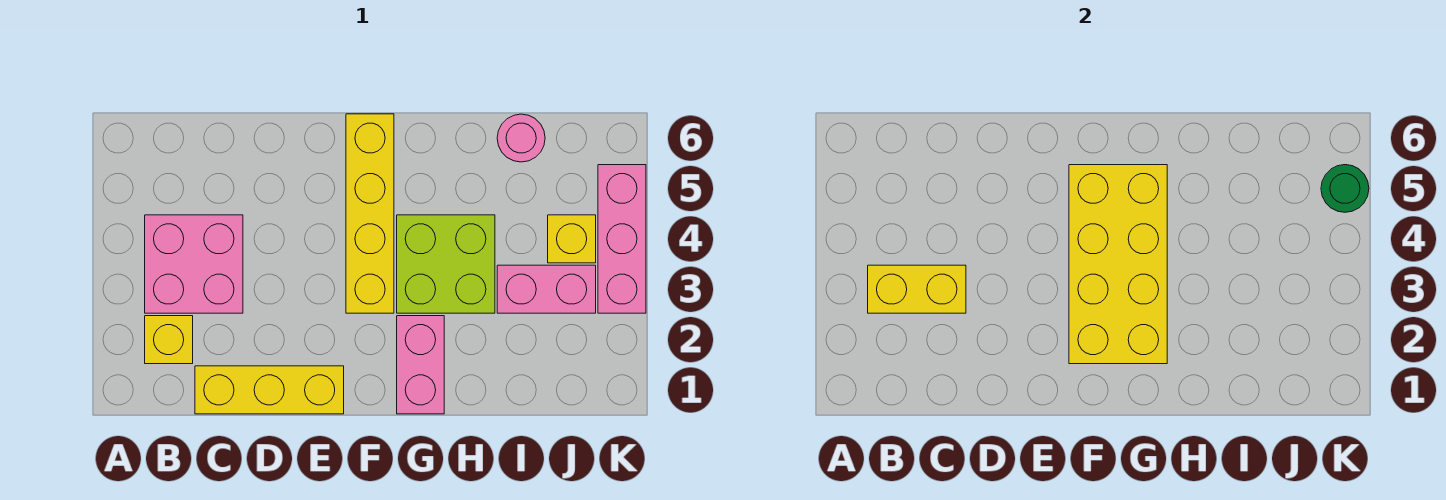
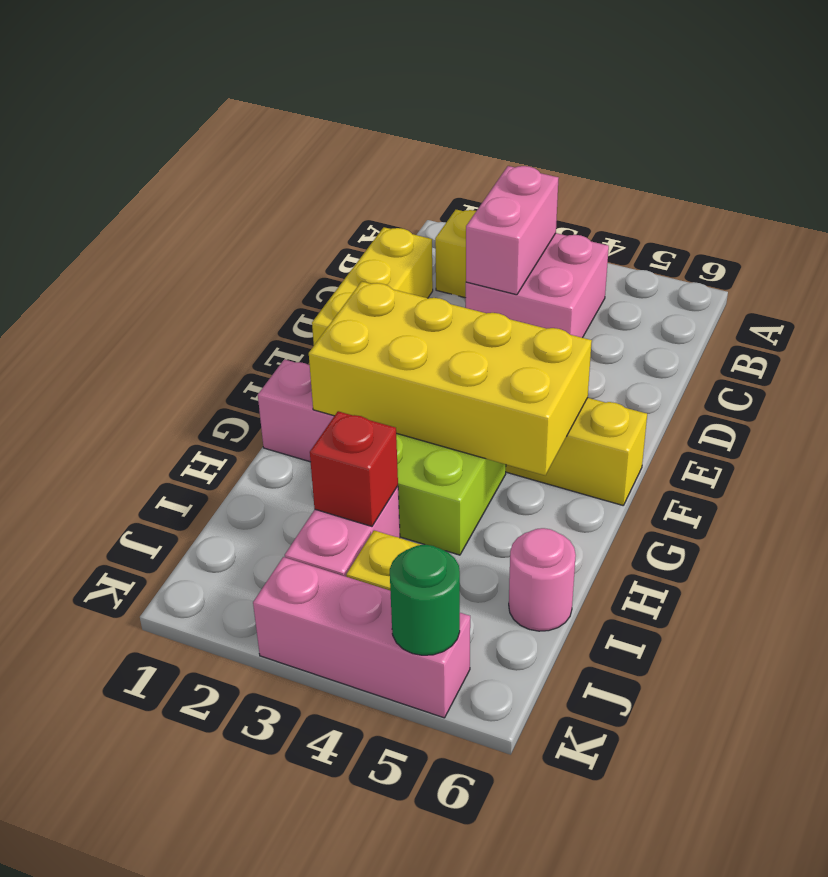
yellow 1x2 brick [868,265,966,313] -> pink 1x2 brick [466,166,559,295]
none -> red 1x1 brick [310,411,398,526]

